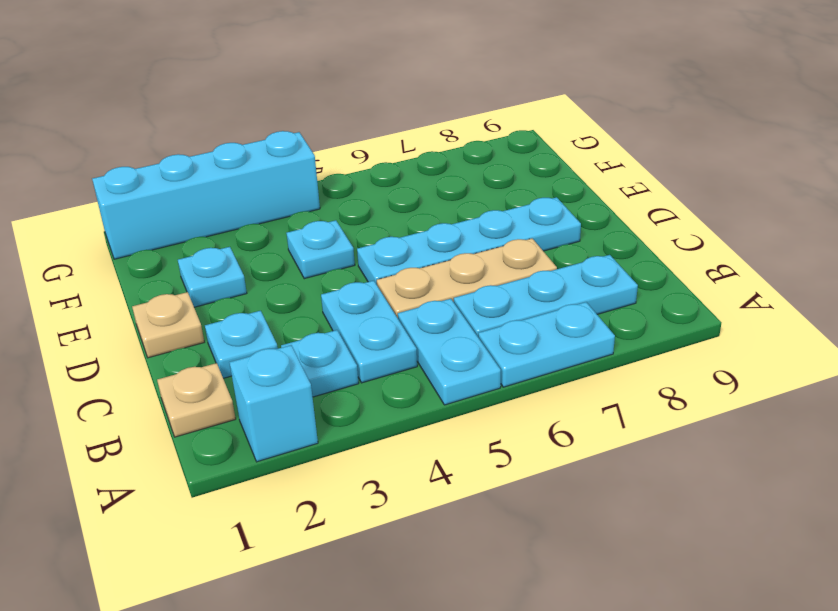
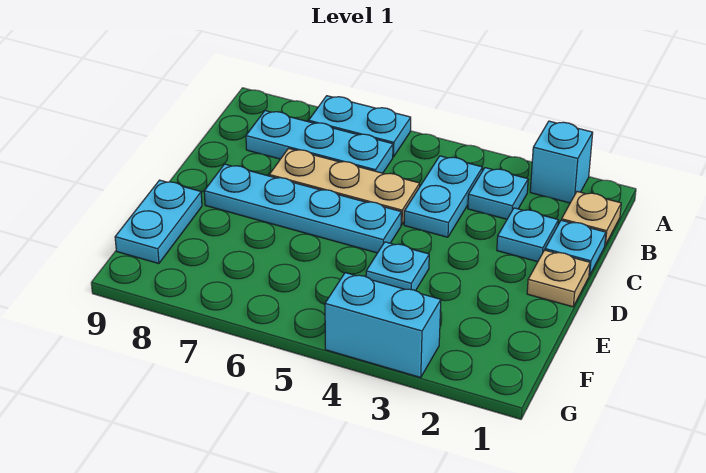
cyan 1x2 plate [398,299,501,405] -> cyan 1x2 plate moved to [115,180,202,264]
cyan 1x1 plate [178,247,247,307] -> cyan 1x1 plate moved to [545,220,606,276]
cyan 1x4 brick [92,131,320,259] -> cyan 1x2 brick [325,273,441,377]

